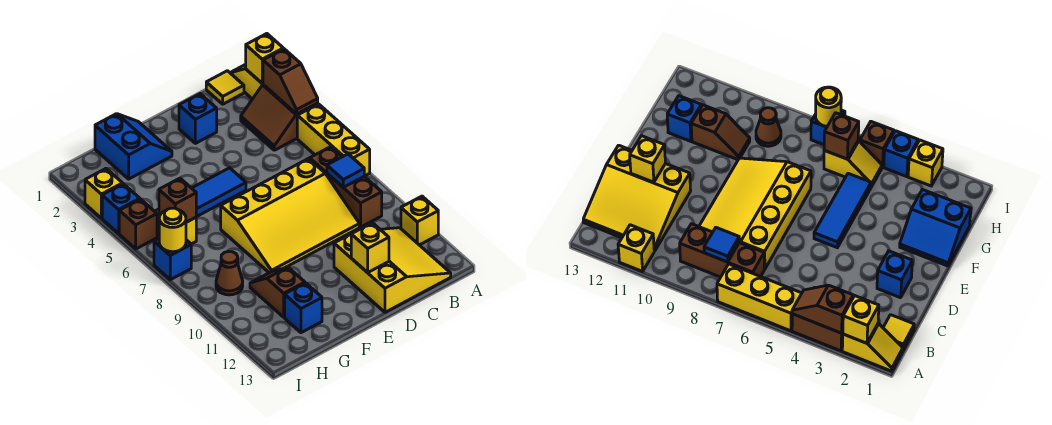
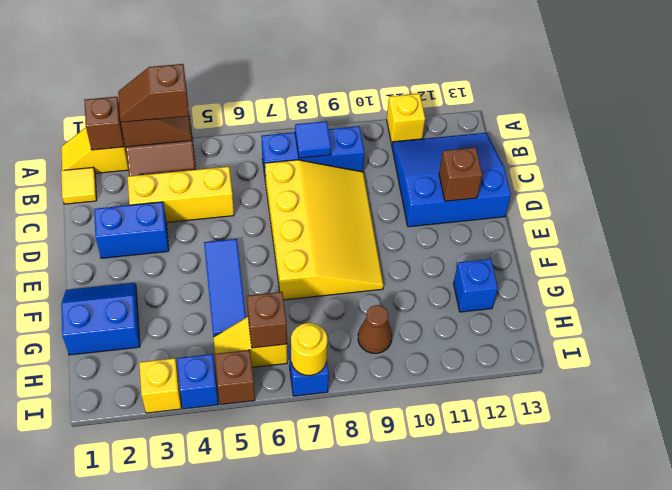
yellow 1x1 brick [246,34,283,83] -> brown 1x1 brick [84,97,124,150]
yellow 1x3 brick [297,104,370,176] -> yellow 1x3 brick moved to [128,167,234,223]
brown 1x3 brick [310,147,382,227] -> blue 1x3 brick [261,126,364,182]
yellow 3x3 slope [334,228,451,312] -> blue 3x3 slope [392,133,511,227]
blue 1x1 brick [179,94,217,143] -> blue 1x2 brick [94,202,169,258]
yellow 1x1 brick [351,223,389,273] -> brown 1x1 brick [439,147,482,201]
brown 1x2 slope [250,267,305,317] -> brown 1x2 slope moved to [118,64,189,122]

